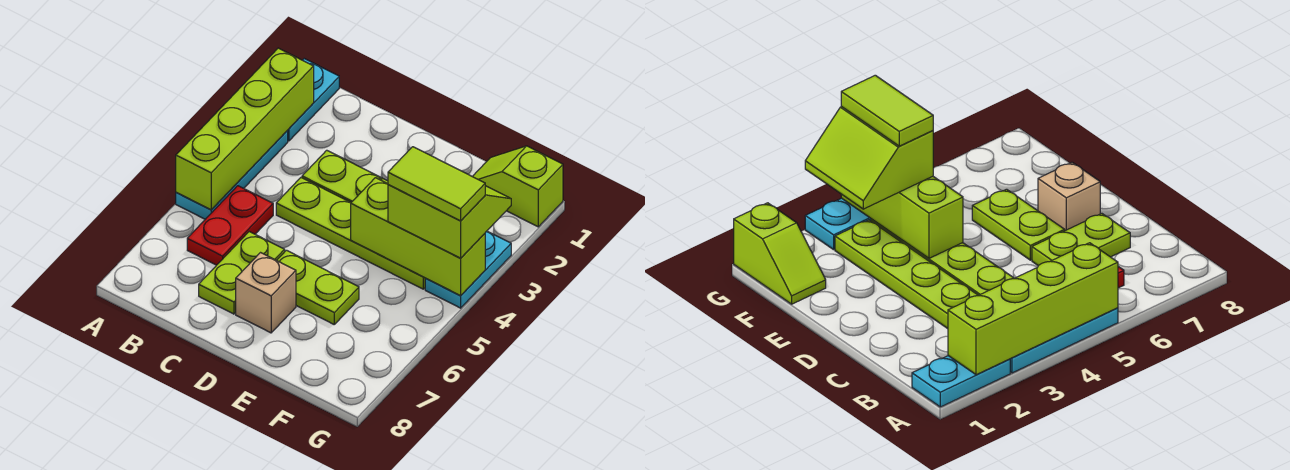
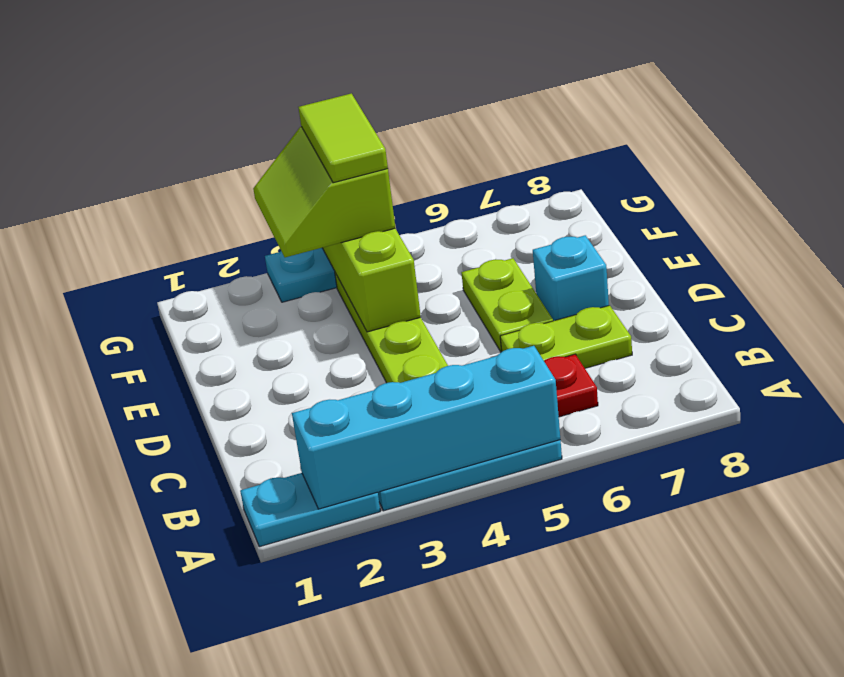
lime 1x4 brick [176,48,314,210] -> cyan 1x4 brick [292,346,560,509]
lime 1x4 plate [302,150,388,202] -> none
tan 1x1 brick [236,253,296,333] -> cyan 1x1 brick [533,235,609,321]
lime 1x2 slope [472,146,563,227] -> none

